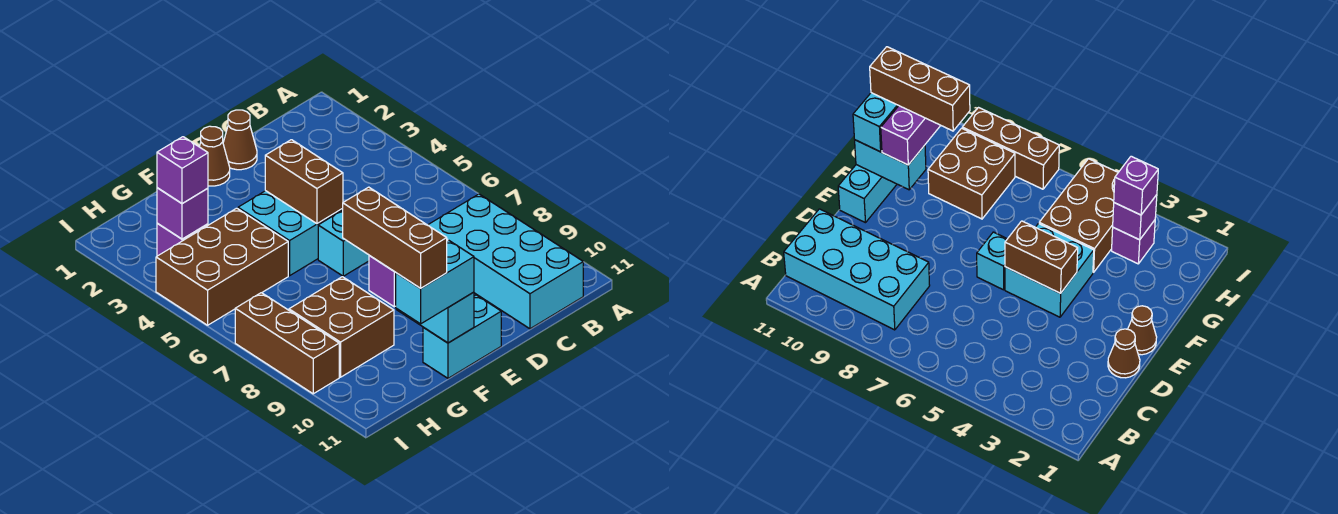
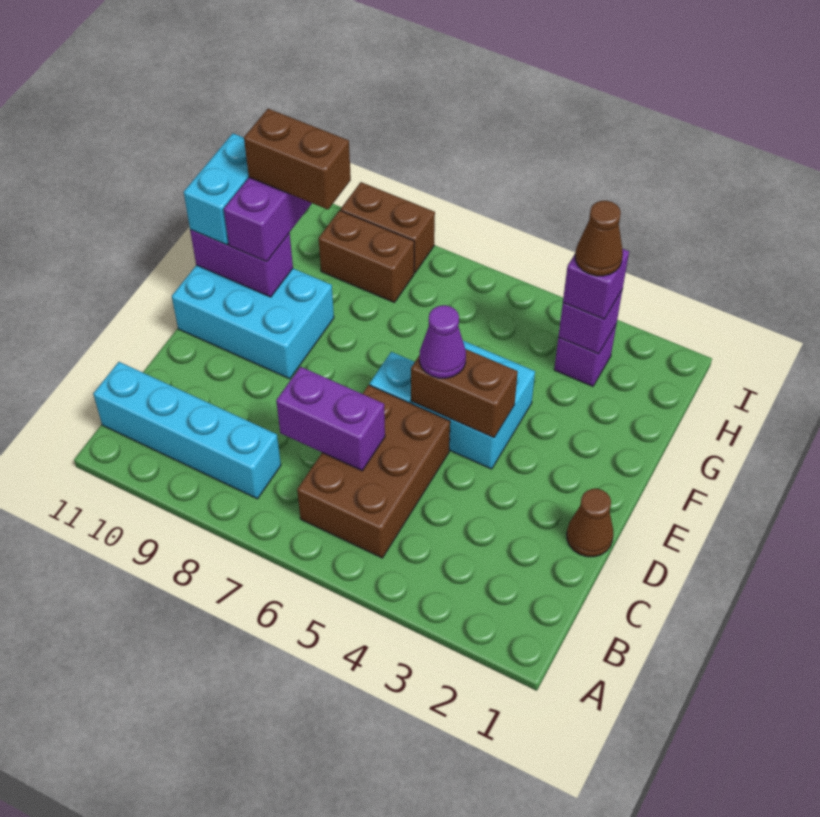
cyan 2x4 brick [428,194,583,329] -> cyan 1x4 brick [93,362,281,499]
none -> purple 1x2 brick [276,367,385,471]
brown 1x1 cone [199,126,230,186] -> brown 1x1 cone moved to [575,201,623,276]
none -> purple 1x1 cone [420,305,466,378]
cyan 1x2 brick [423,295,501,378] -> cyan 2x3 brick [172,265,334,379]
cyan 1x2 brick [396,292,474,343] -> purple 1x2 brick [190,230,293,297]
brown 2x3 brick [156,208,288,325] -> brown 2x3 brick moved to [297,385,450,558]
brown 2x2 brick [289,277,394,377] -> brown 1x2 brick [319,210,414,303]
brown 1x3 brick [342,187,447,288] -> brown 1x2 brick [244,109,351,209]
brown 1x3 brick [235,293,339,394] -> brown 1x2 brick [341,182,435,273]

